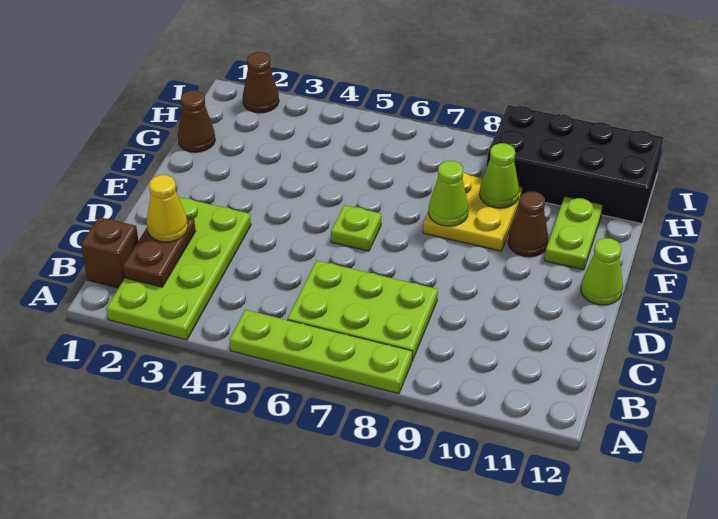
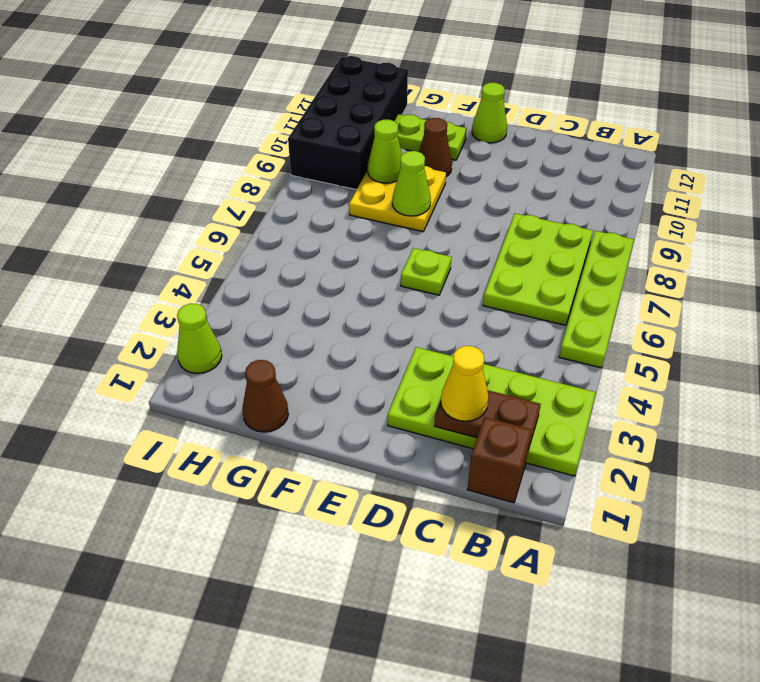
brown 1x1 cone [243,52,279,113] -> lime 1x1 cone [177,303,222,374]

